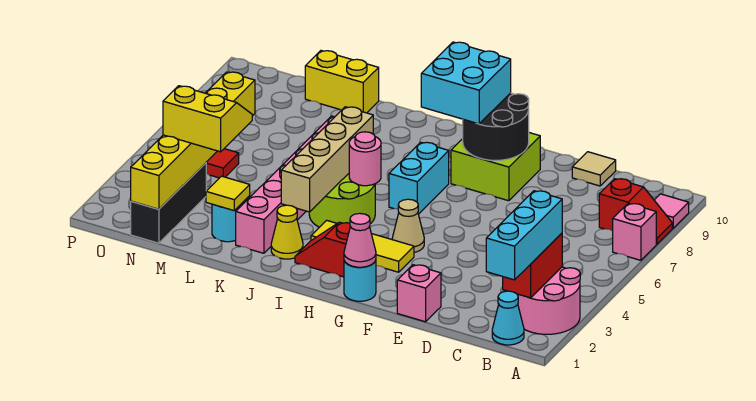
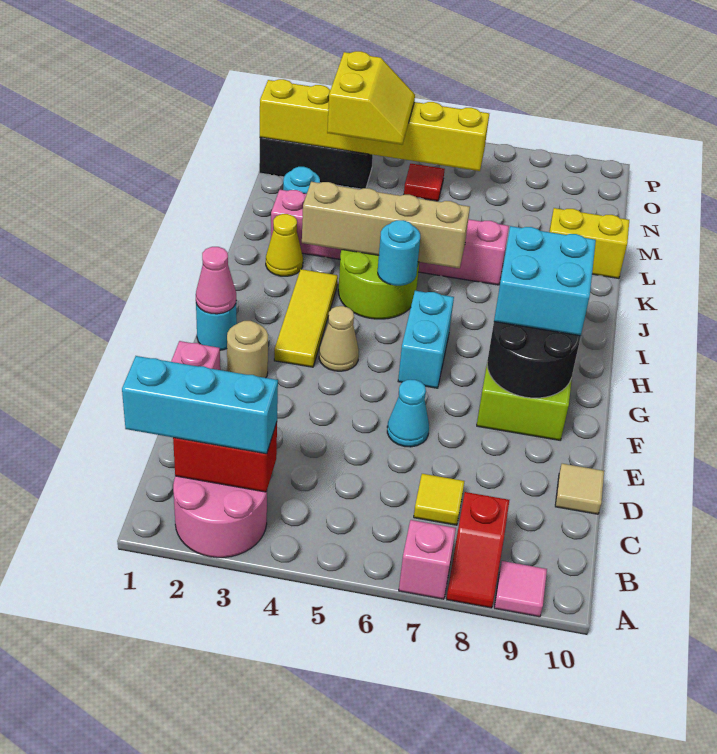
cyan 1x1 cone [492,291,524,345] -> cyan 1x1 cone moved to [387,380,429,447]
none -> tan 1x1 round brick [227,321,268,378]
red 1x2 slope [295,222,350,277] -> none
cyan 1x2 brick [389,142,449,214] -> cyan 1x2 brick turned to [398,291,454,388]
pink 1x1 round brick [349,132,381,186] -> cyan 1x1 round brick [378,220,420,286]
yellow 1x1 tile [206,176,250,210] -> yellow 1x1 tile moved to [414,474,465,525]
yellow 1x2 brick [305,51,379,113] -> yellow 1x2 brick turned to [549,208,629,278]

